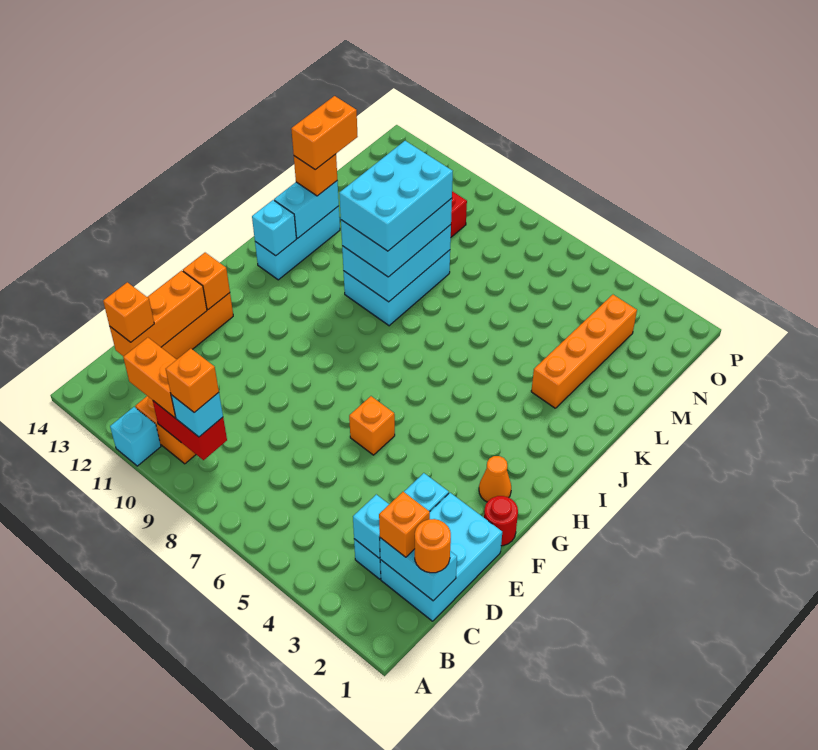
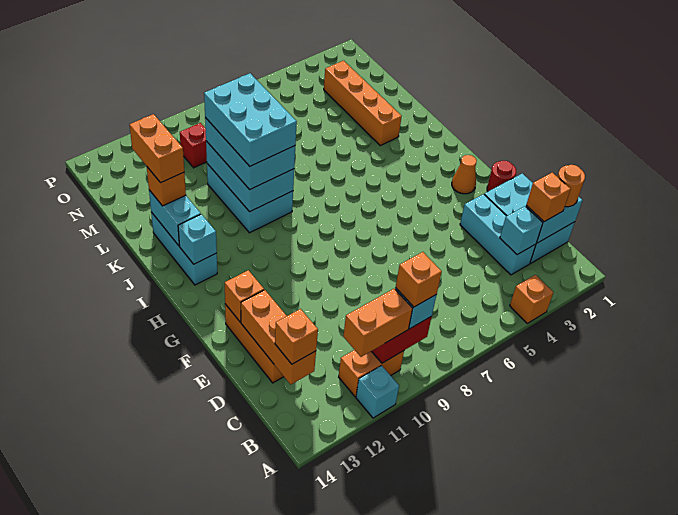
orange 1x1 brick [349,396,395,455] -> orange 1x1 brick moved to [510,275,553,323]

